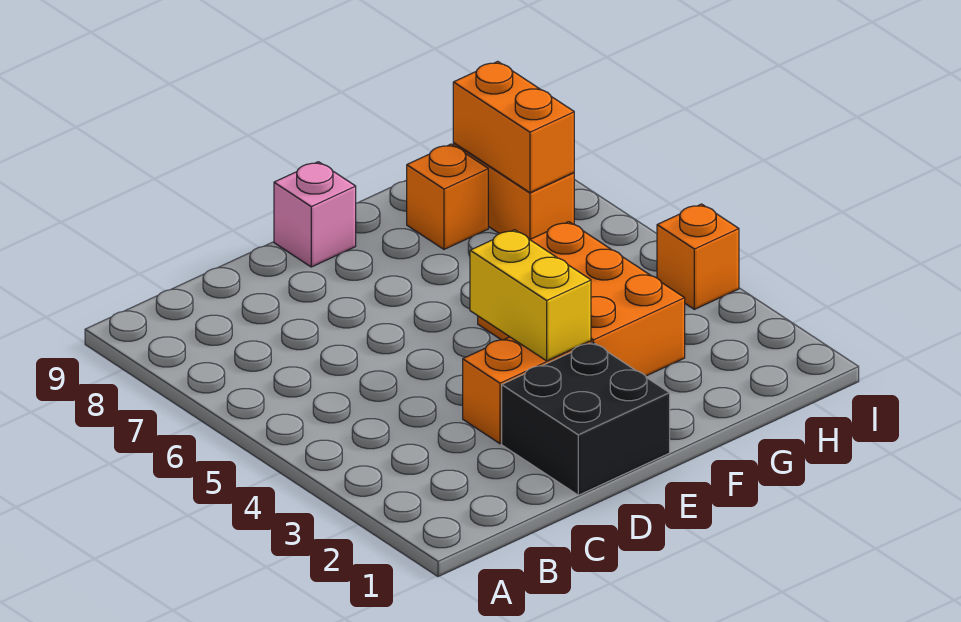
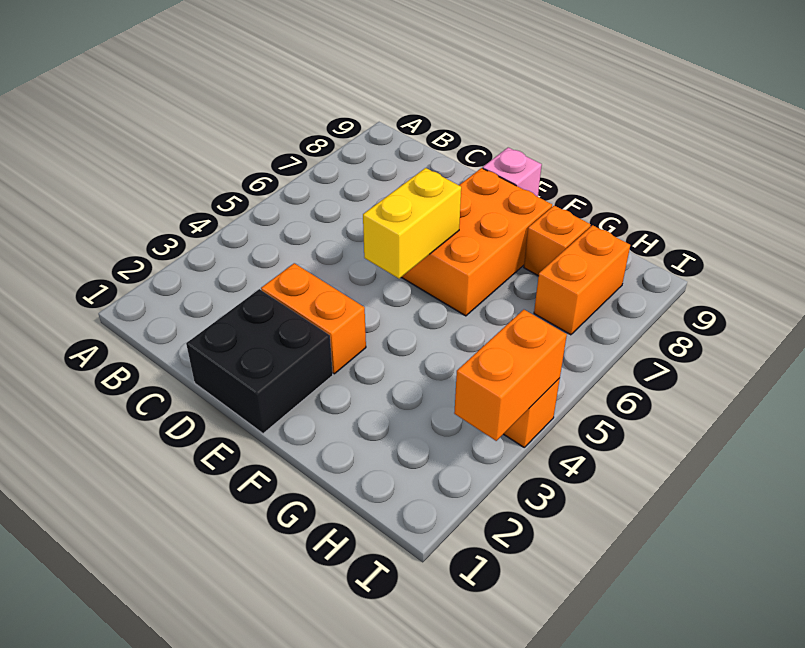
yellow 1x2 brick [470,230,591,361] -> yellow 1x2 brick moved to [363,168,461,279]
orange 2x3 brick [478,222,685,376] -> orange 2x3 brick moved to [401,168,552,316]
orange 1x2 brick [453,61,574,193] -> orange 1x2 brick moved to [454,310,567,441]

